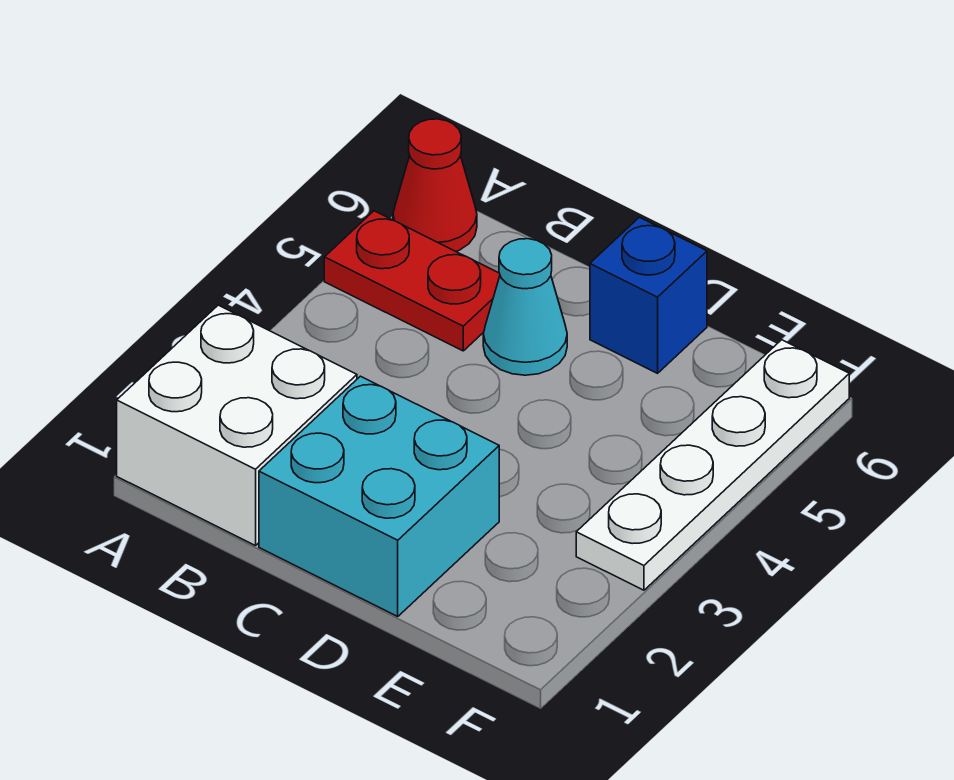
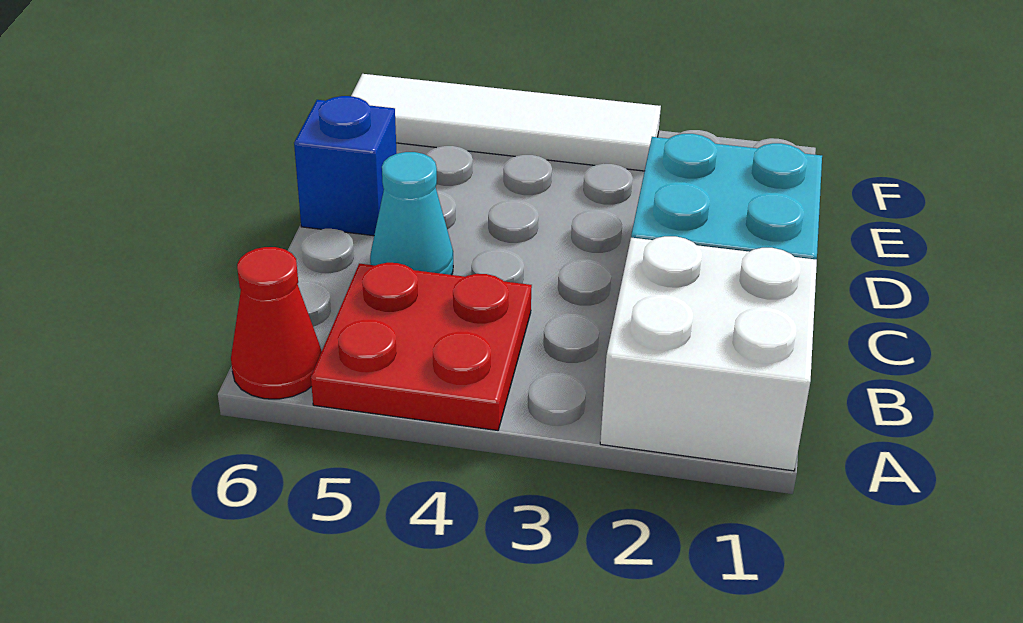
red 1x2 plate [324,211,500,351] -> red 2x2 plate [311,263,532,430]
white 1x4 plate [576,340,849,590] -> white 1x4 tile [351,74,661,171]

